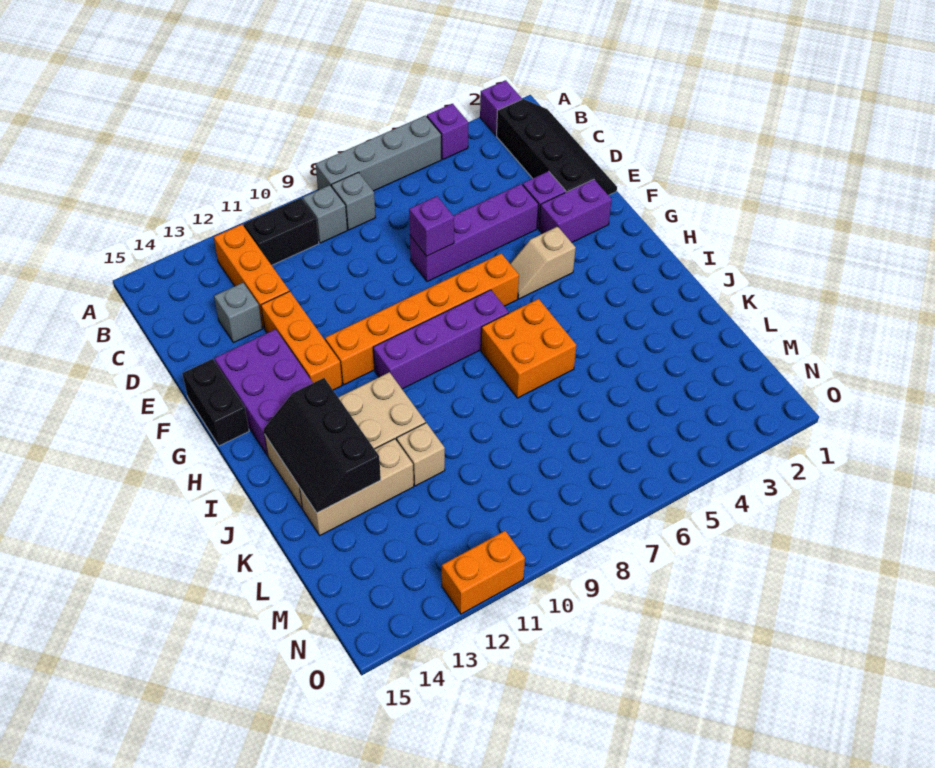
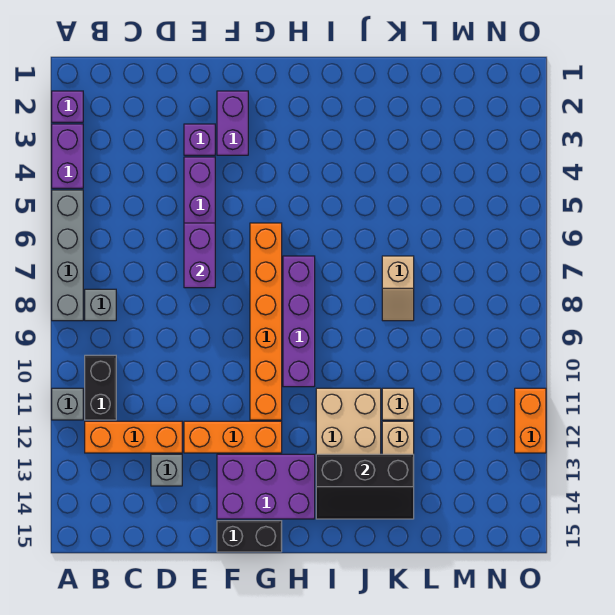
purple 1x1 brick [427,104,468,159] -> purple 1x2 brick [52,124,83,188]
black 2x4 slope [497,99,617,195] -> none
grey 1x1 brick [303,185,347,243] -> grey 1x1 brick moved to [52,388,83,420]
purple 1x1 brick [409,196,454,256] -> purple 1x2 brick [184,223,215,288]
tan 1x2 slope [510,226,576,299] -> tan 1x2 slope moved to [382,256,414,321]
orange 2x2 brick [481,299,576,398] -> none

